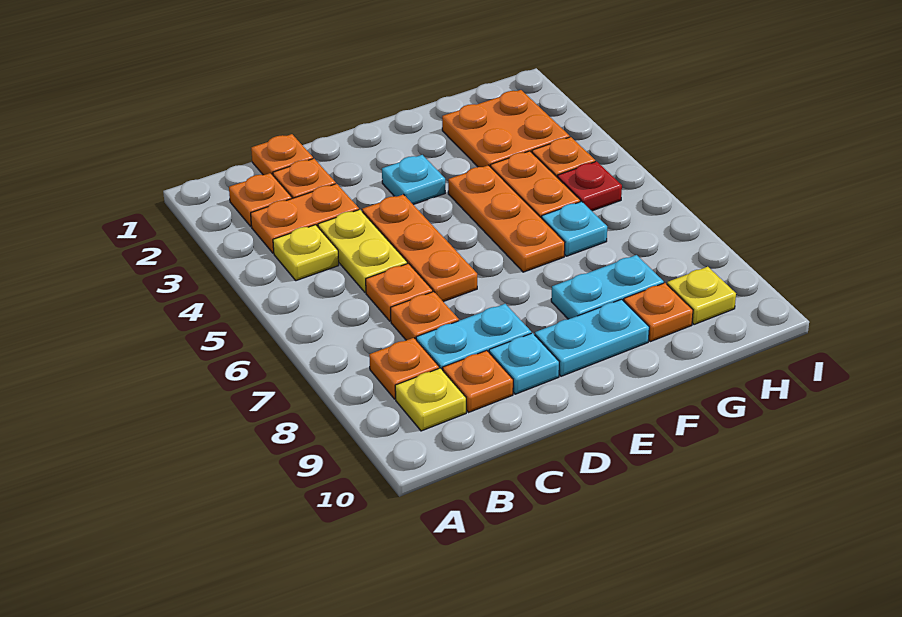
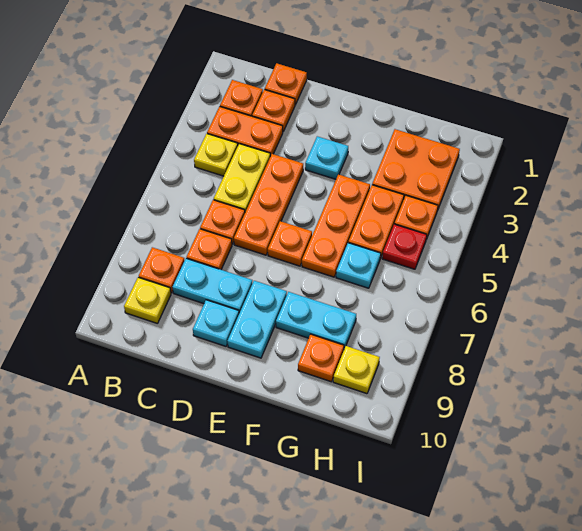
orange 1x1 plate [443,350,513,412] -> orange 1x1 plate moved to [268,221,312,266]
cyan 1x2 plate [535,299,649,376] -> cyan 1x2 plate turned to [228,281,287,358]

